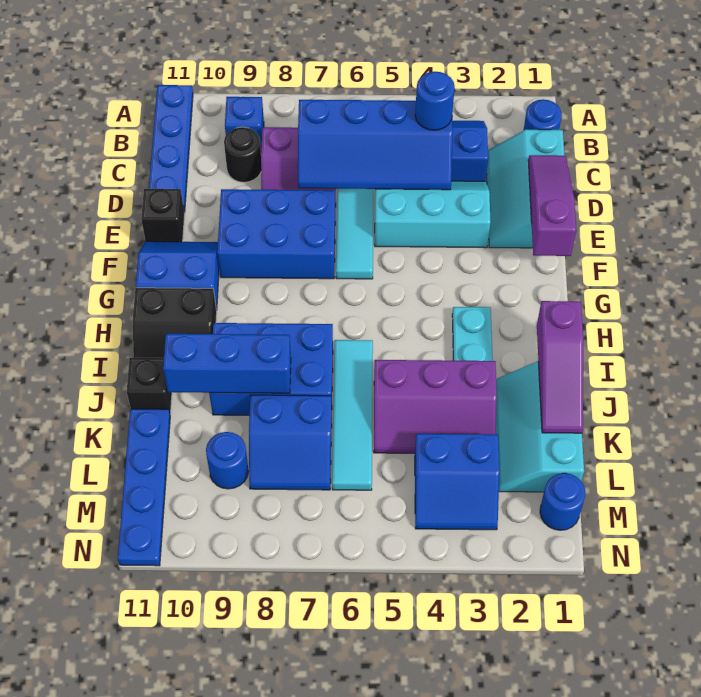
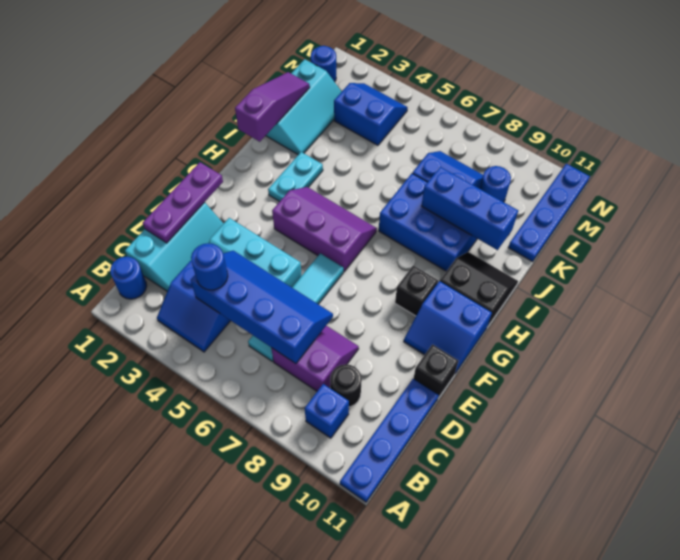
purple 1x3 slope [528,155,576,256] -> purple 1x3 plate [143,162,223,243]
blue 2x3 brick [217,189,335,279] -> none
cyan 1x4 tile [332,340,373,490] -> none
purple 2x3 slope [374,360,497,453] -> purple 2x3 slope moved to [272,187,377,272]
black 1x1 brick [127,358,172,414] -> black 1x1 brick moved to [395,265,438,316]

